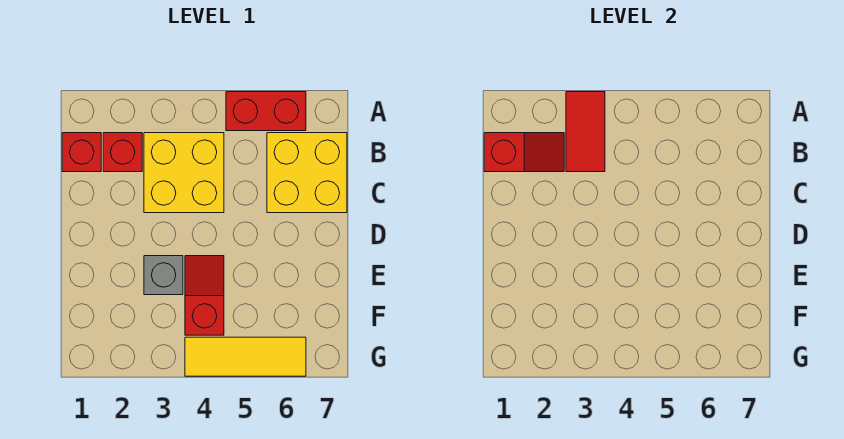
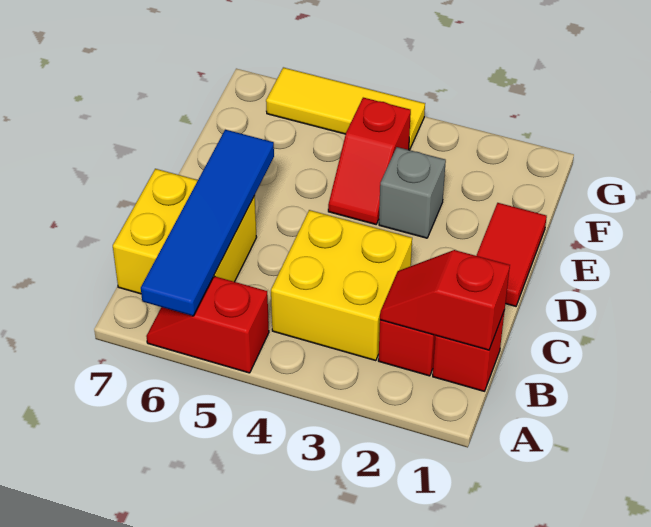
red 1x2 tile [566,92,605,172] -> red 1x2 tile moved to [476,203,547,306]
red 1x2 brick [226,92,306,131] -> red 1x2 slope [146,277,269,373]
none -> blue 1x4 tile [141,130,274,316]

